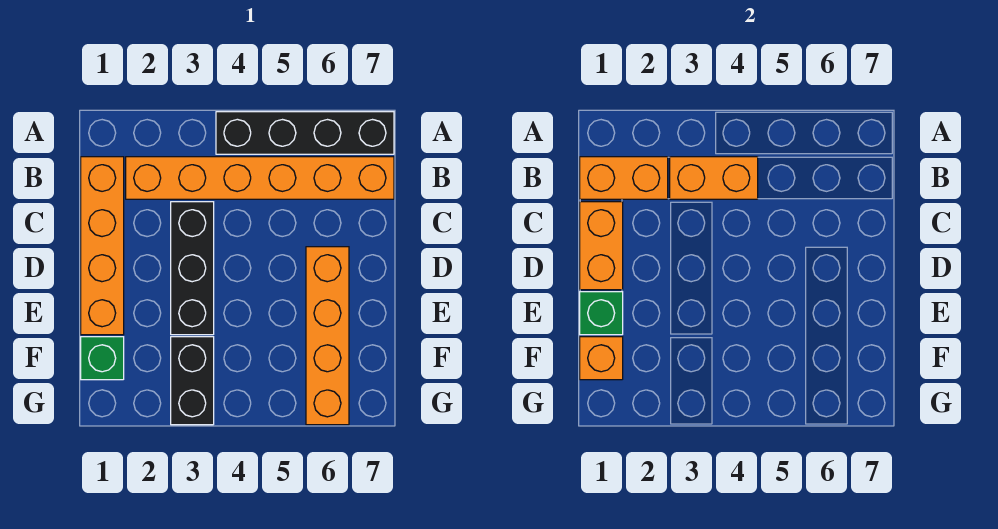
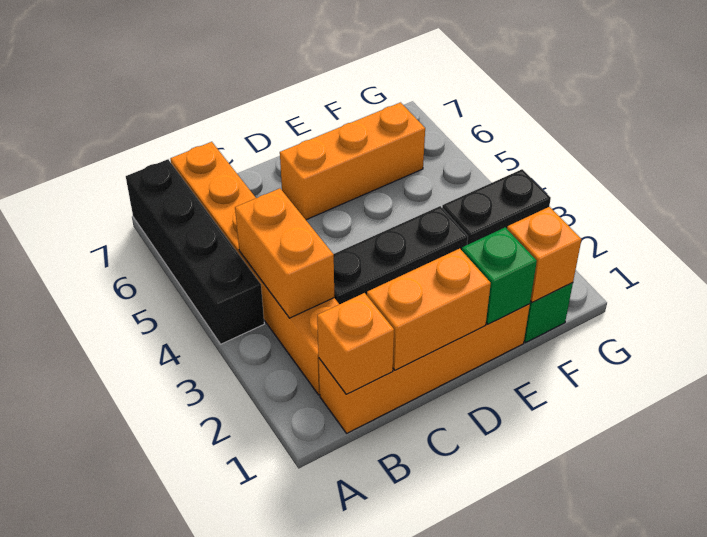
orange 1x2 brick [580,157,668,199] -> orange 1x1 brick [317,293,394,394]
orange 1x4 brick [306,247,349,425] -> orange 1x3 brick [280,102,425,220]

